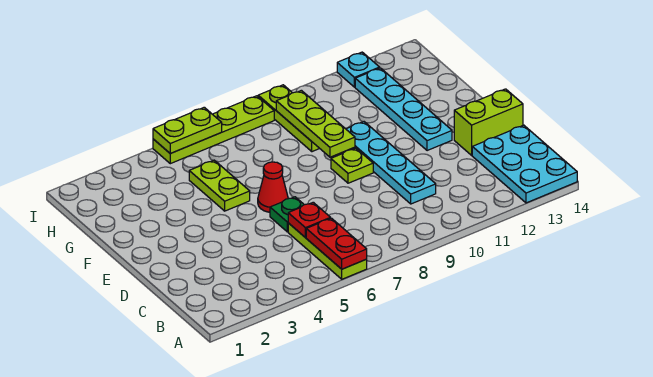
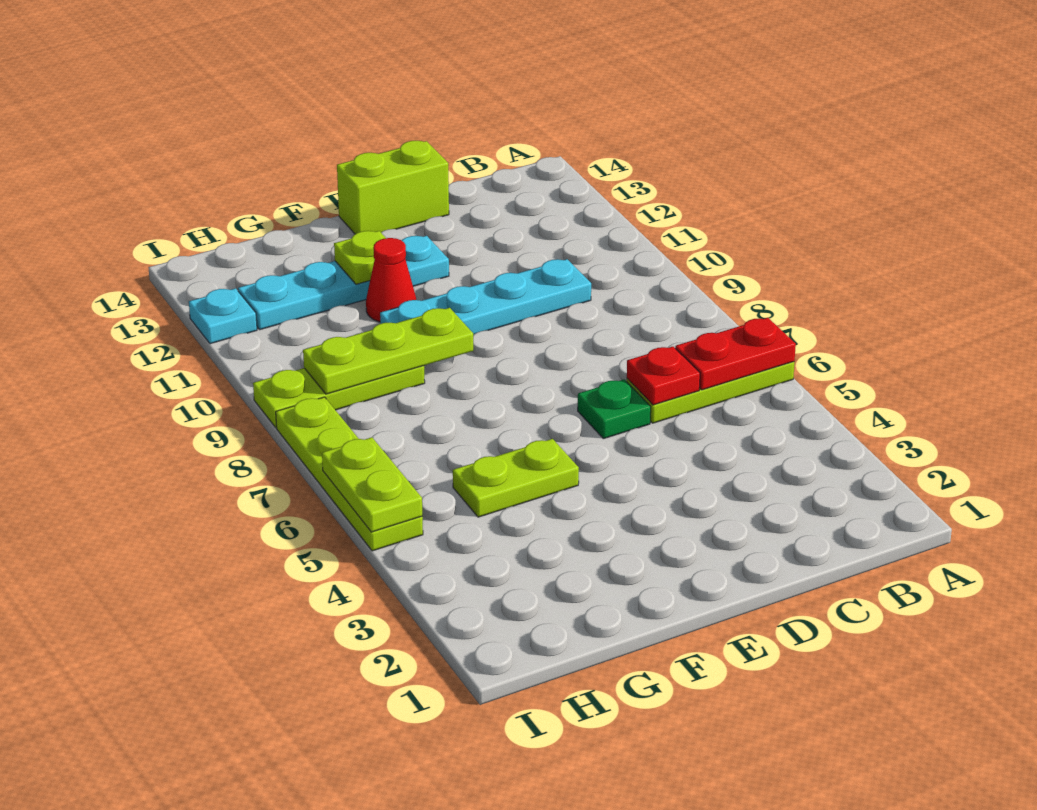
cyan 2x3 plate [472,125,577,203] -> none
lime 1x2 brick [454,89,523,155] -> lime 1x2 brick turned to [337,141,449,234]
red 1x1 cone [258,162,288,212] -> red 1x1 cone moved to [366,238,416,322]
lime 1x1 plate [331,148,373,183] -> lime 1x1 plate moved to [334,231,386,284]

